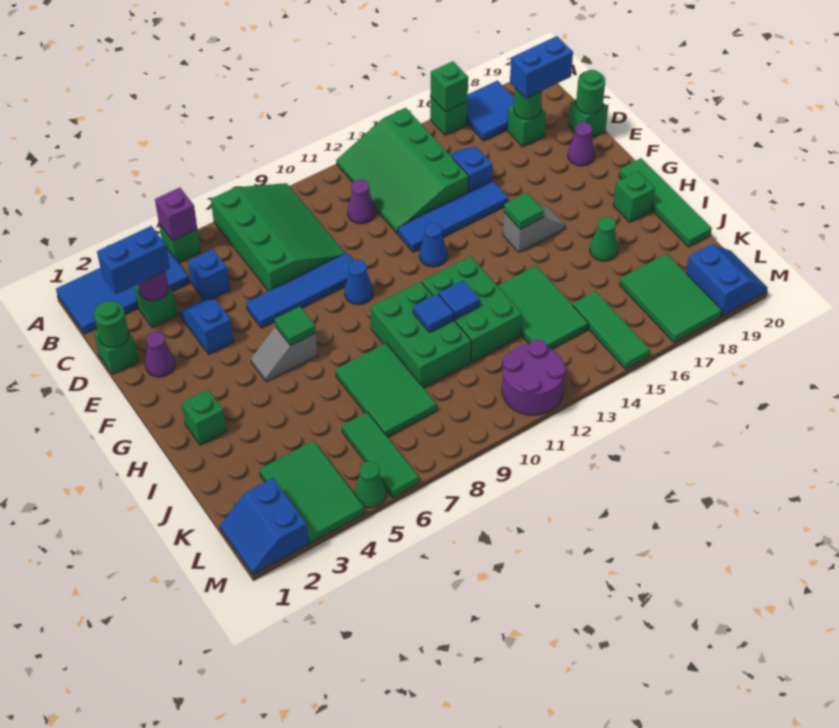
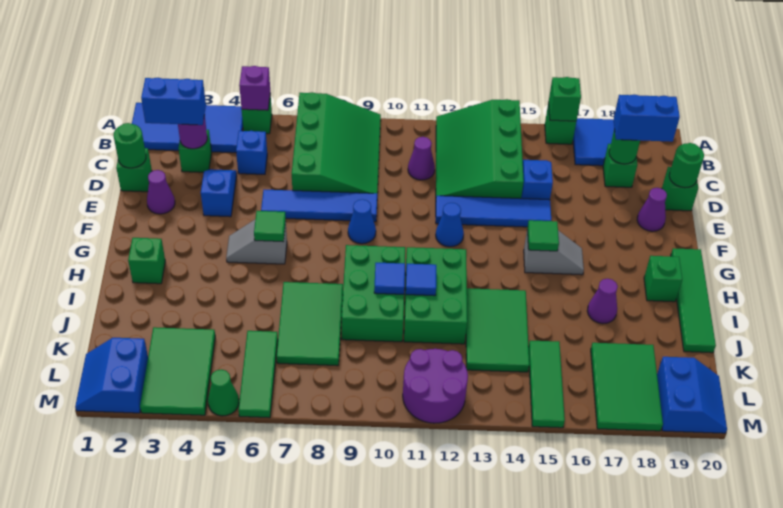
green 1x1 cone [590,217,618,261] -> purple 1x1 cone [587,279,618,324]

